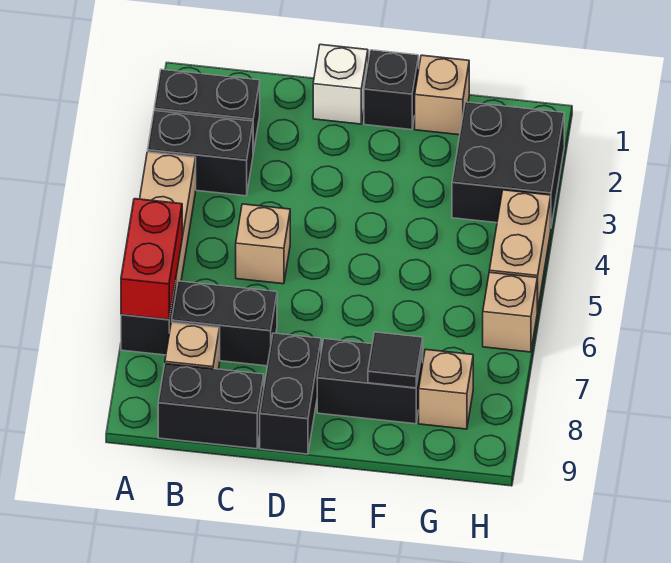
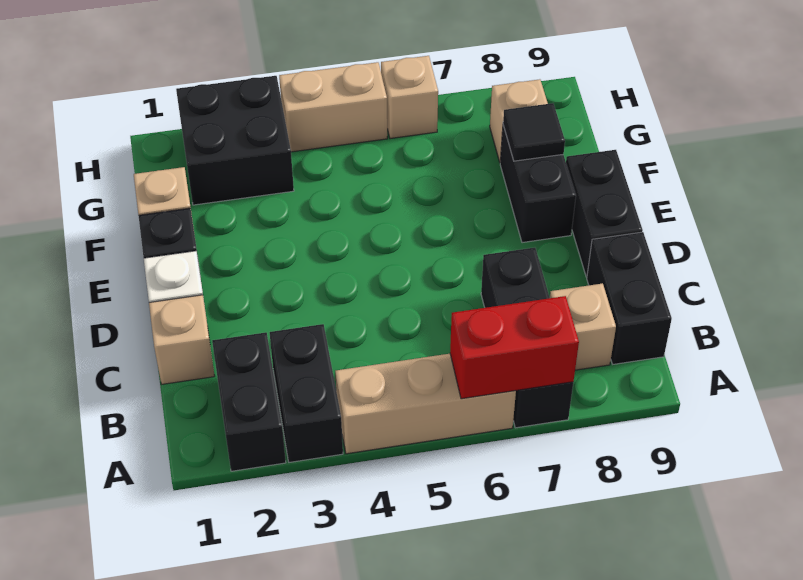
tan 1x1 brick [236,204,290,284] -> tan 1x1 brick moved to [149,295,215,384]
black 1x2 brick [260,333,321,454] -> black 1x2 brick turned to [566,150,643,277]

